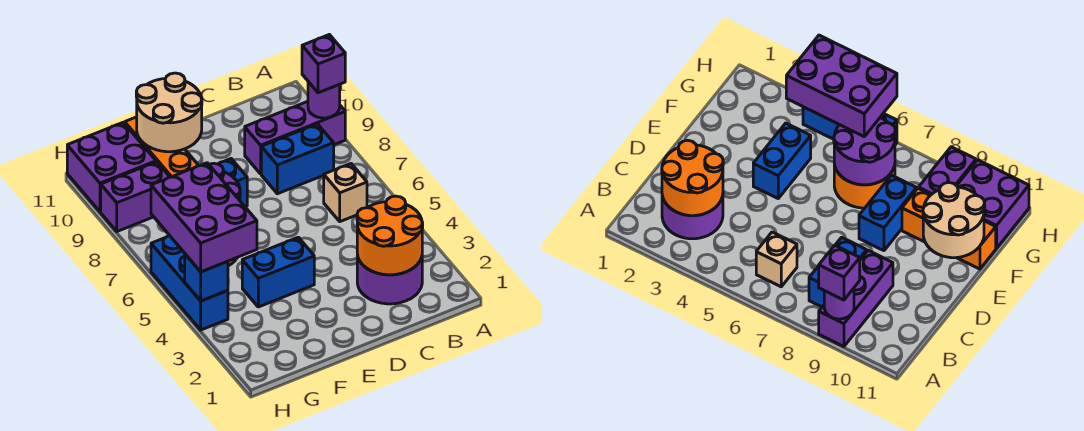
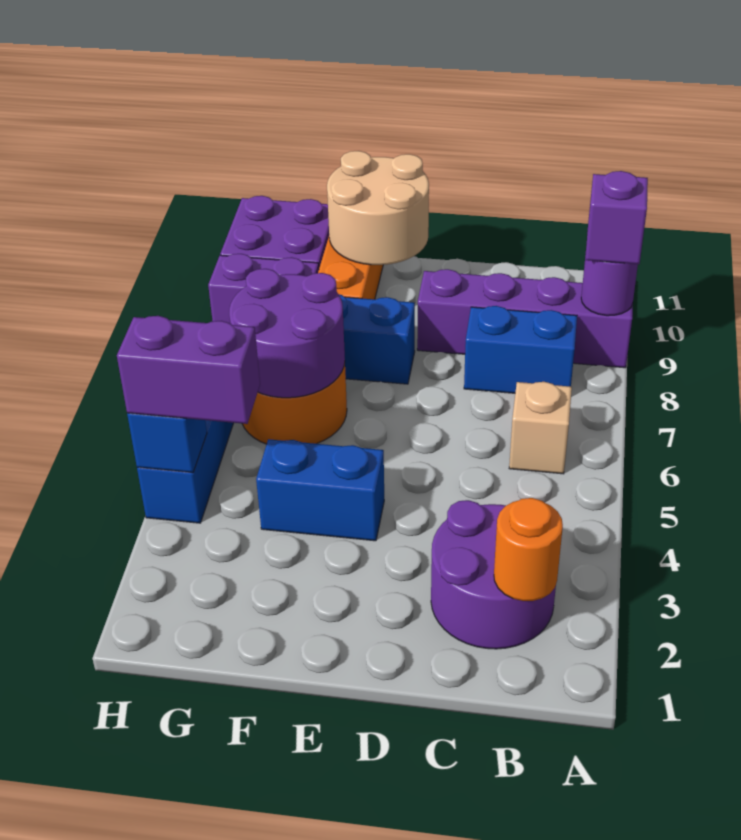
purple 1x3 brick [245,101,345,174] -> purple 1x4 brick [417,269,633,368]
orange 2x2 round brick [357,196,423,275] -> orange 1x1 round brick [494,498,563,601]
purple 2x3 brick [151,163,257,272] -> purple 1x2 brick [117,316,260,424]

